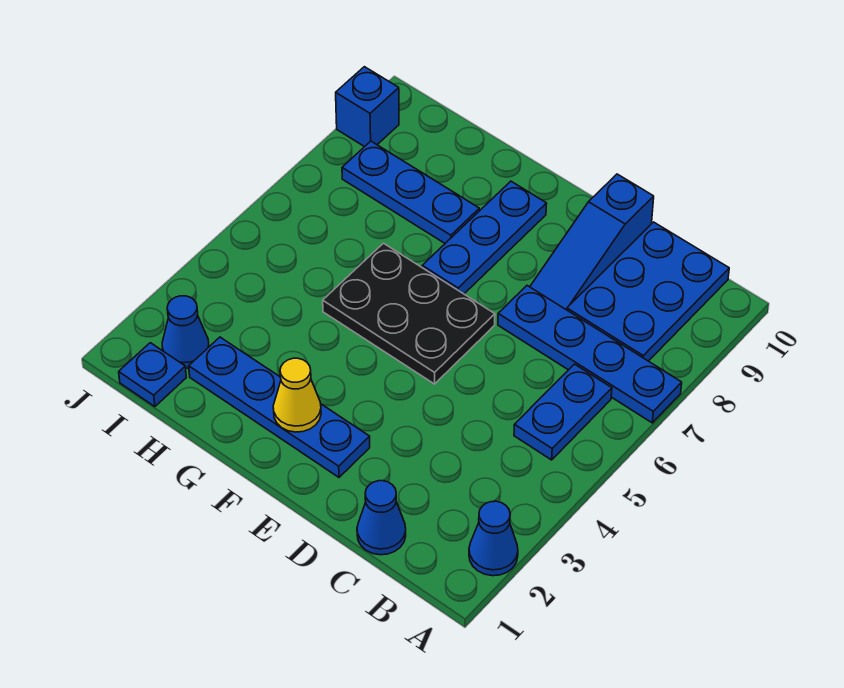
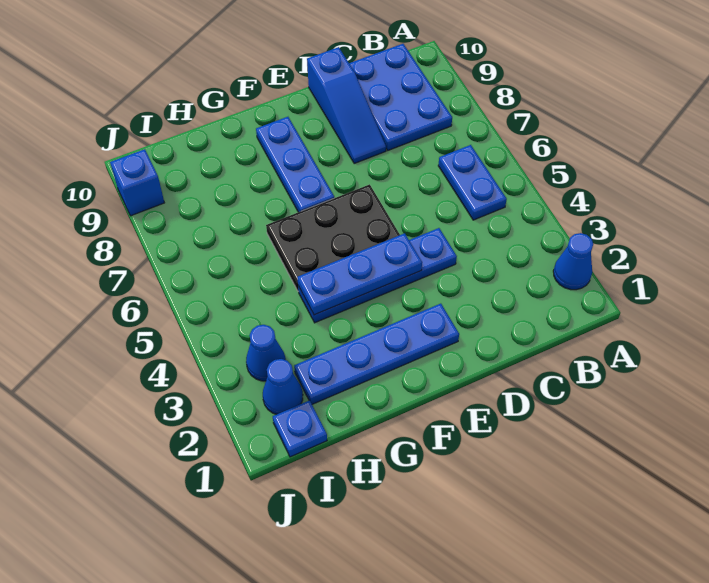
blue 1x4 plate [498,286,682,423] -> blue 1x4 plate moved to [298,228,457,323]
blue 1x1 cone [357,481,406,555] -> blue 1x1 cone moved to [246,325,286,381]
yellow 1x1 cone [273,358,321,432] -> none
blue 1x3 plate [342,141,479,243] -> blue 1x3 plate moved to [297,233,422,315]

